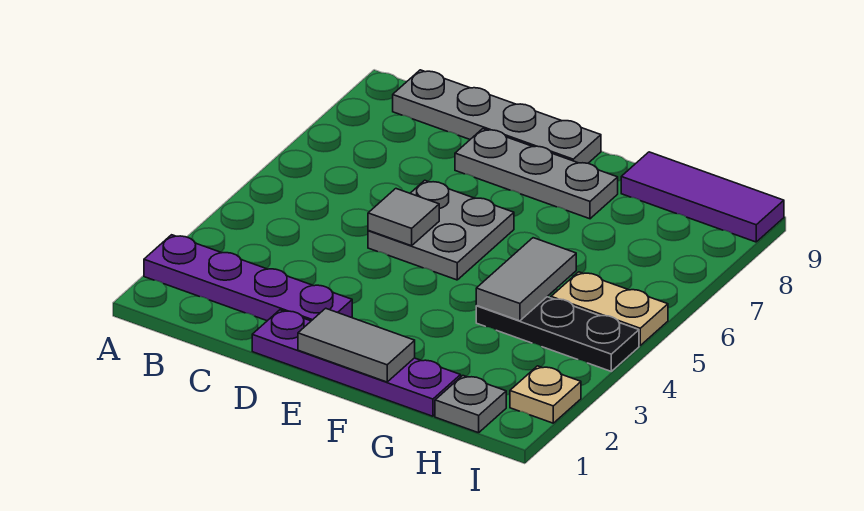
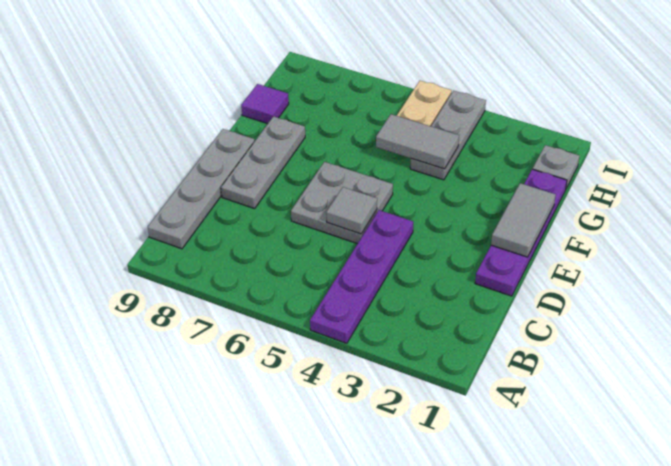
purple 1x4 plate [144,235,352,321] -> purple 1x4 plate moved to [310,210,413,343]
black 1x3 plate [476,297,639,371] -> grey 1x3 plate [410,91,486,180]
purple 1x3 tile [621,152,784,242] -> purple 1x1 tile [241,84,289,124]
tan 1x1 plate [510,366,581,423] -> none

